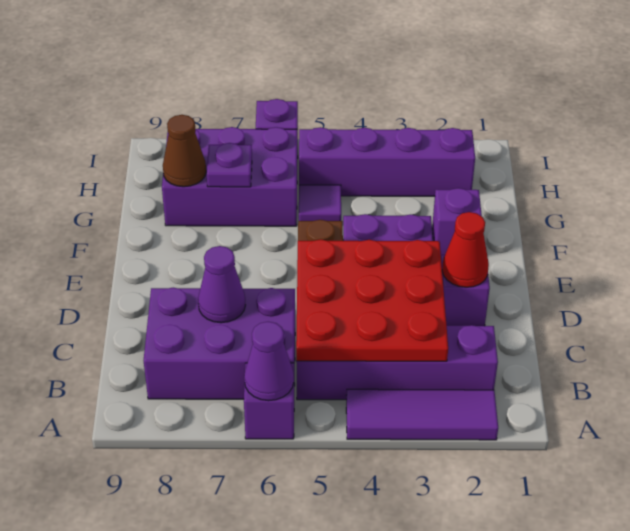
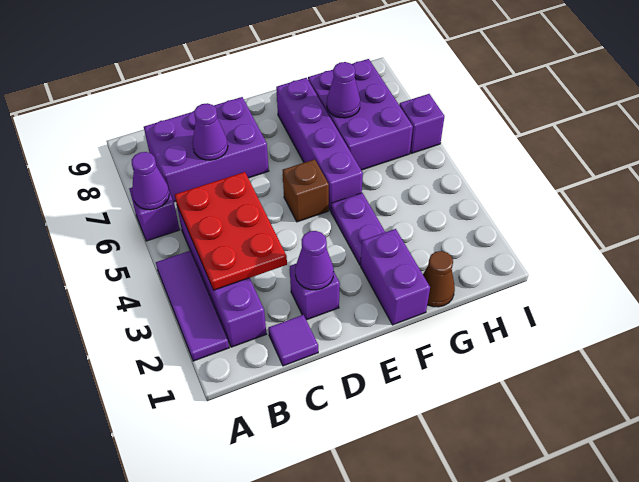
red 3x3 plate [296,239,448,361] -> red 2x3 plate [175,172,287,290]
purple 2x3 brick [144,288,295,399] -> purple 2x3 brick turned to [144,97,269,202]
red 1x1 cone [442,212,489,287] -> purple 1x1 cone [295,231,334,290]
purple 1x1 brick [432,188,482,255] -> purple 1x2 brick [361,229,430,325]
purple 1x1 tile [299,185,341,221] -> purple 1x1 tile moved to [268,315,318,366]
purple 1x1 plate [207,143,252,187] -> purple 1x1 cone [327,62,360,118]
brown 1x1 cone [163,115,206,187] -> brown 1x1 cone moved to [423,251,455,307]
purple 1x4 brick [299,127,475,196] -> purple 1x4 brick moved to [276,78,363,211]

